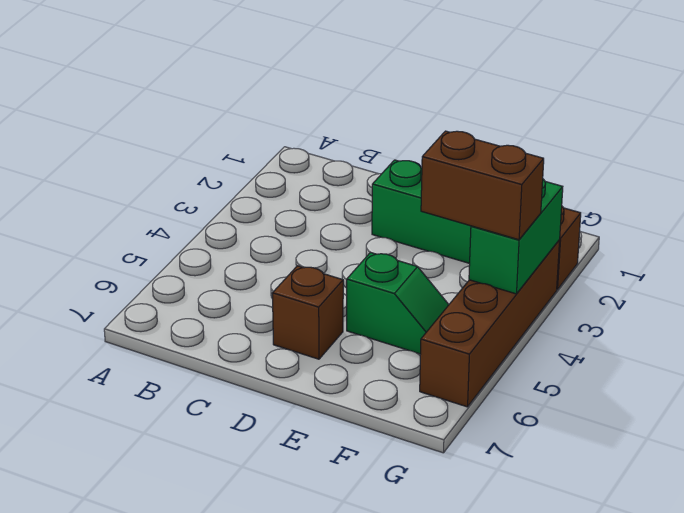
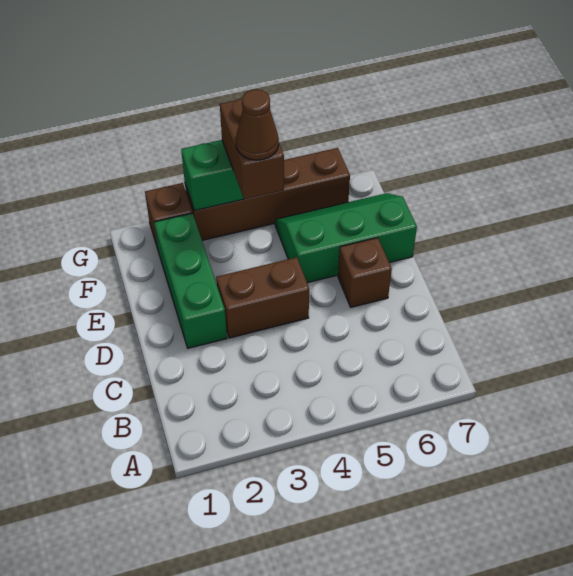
none -> brown 1x2 brick [216,257,309,338]
green 1x2 slope [347,252,449,354] -> green 2x3 slope [275,193,417,283]
none -> brown 1x1 cone [236,89,279,160]

